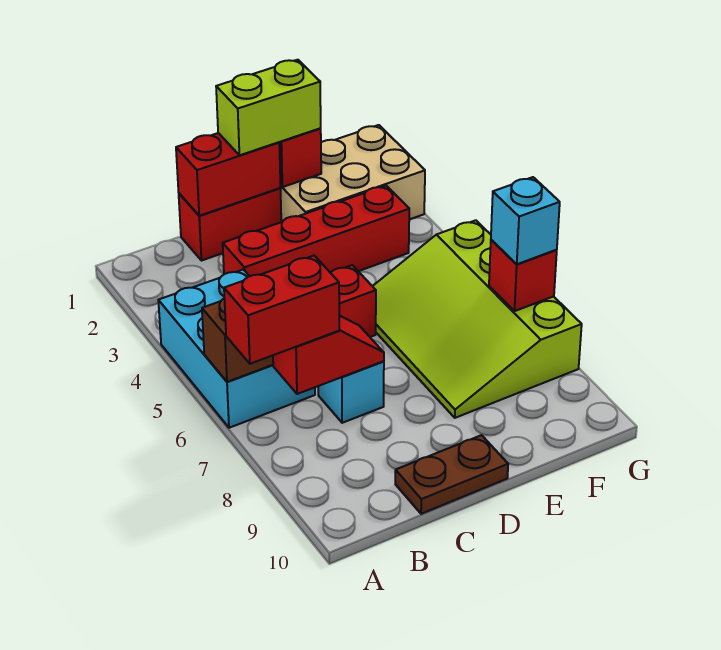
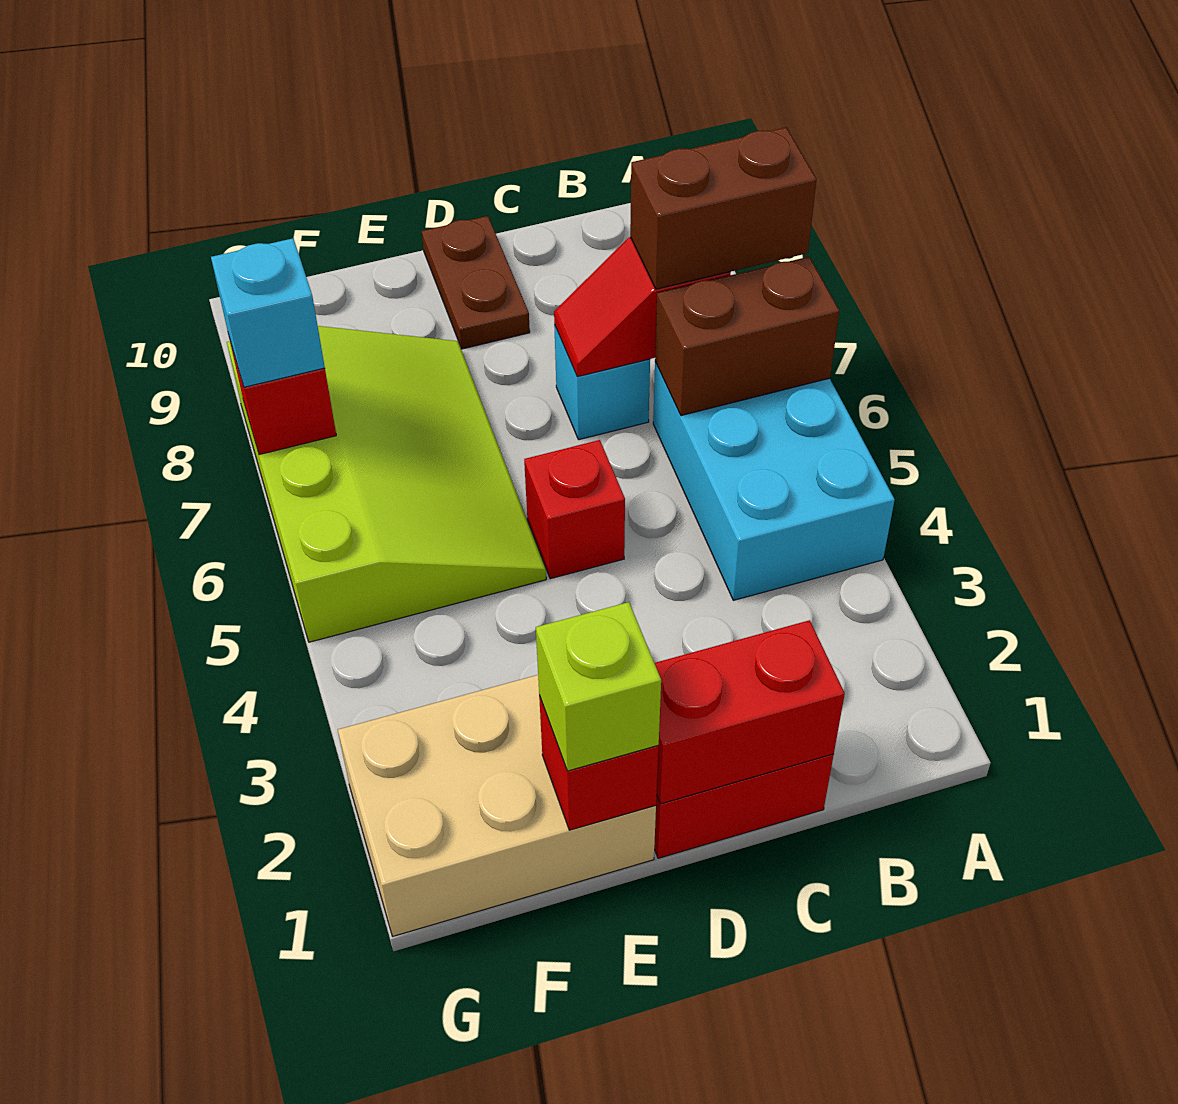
red 1x2 brick [224,256,339,364] -> brown 1x2 brick [630,127,817,289]
red 1x4 brick [223,186,409,276] -> none
brown 1x2 plate [395,435,508,514] -> brown 1x2 plate turned to [422,216,530,349]
lime 1x2 brick [216,60,321,155] -> lime 1x1 brick [536,602,661,771]

